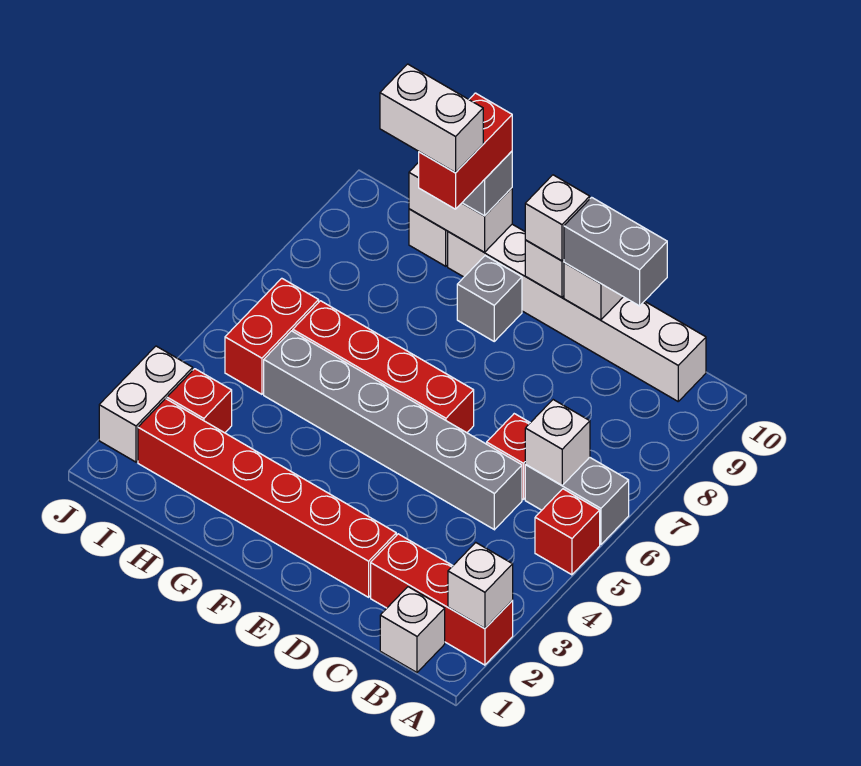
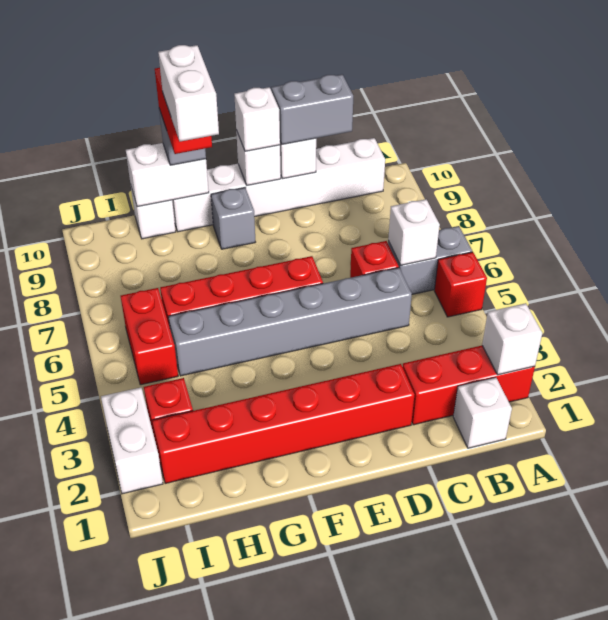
white 1x2 brick [380,64,483,173] -> white 1x2 brick turned to [158,45,219,141]

